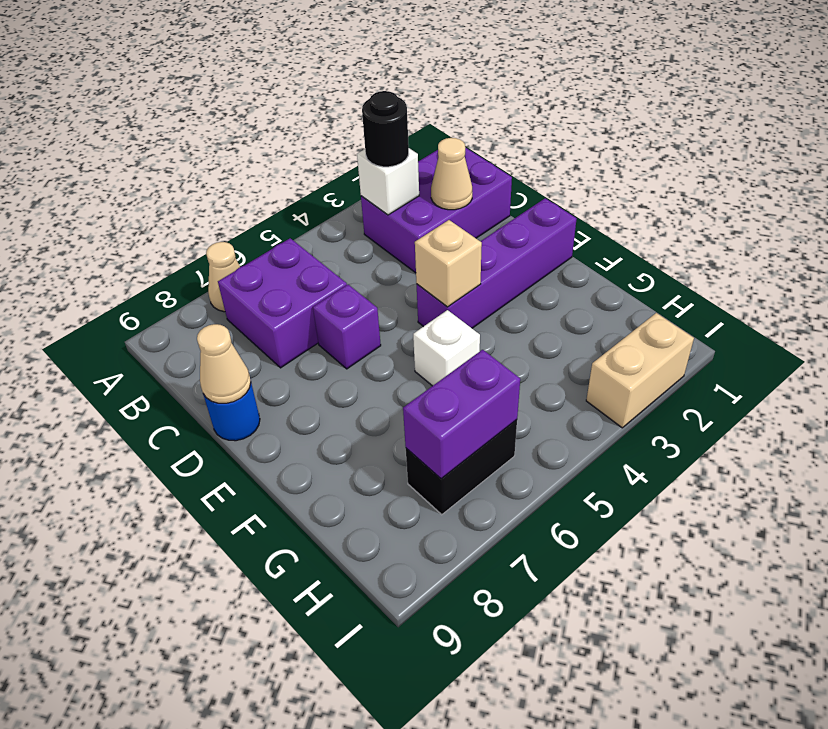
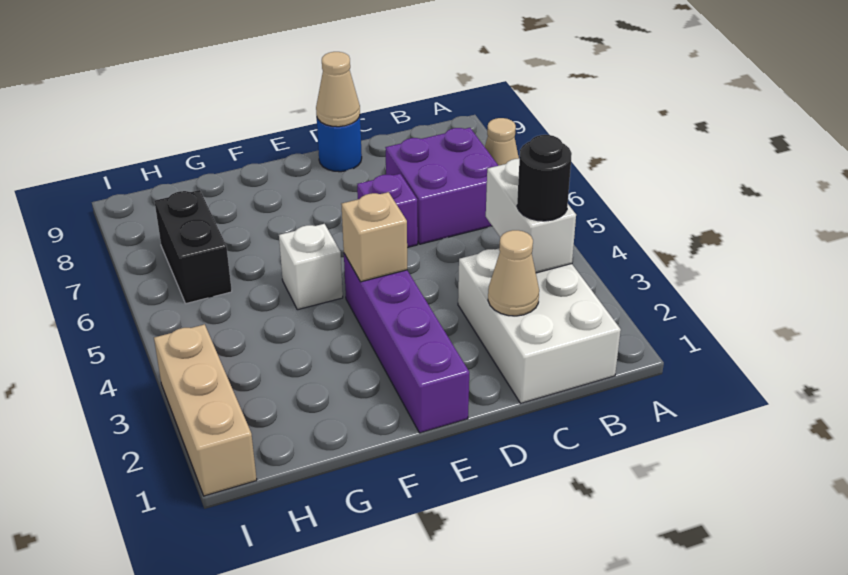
purple 2x3 brick [361,147,512,273] -> white 2x3 brick [458,249,621,403]
white 1x1 brick [357,148,419,215] -> white 1x2 brick [486,159,576,273]
purple 1x2 brick [403,350,520,479] -> none
tan 1x2 brick [586,313,694,428] -> tan 1x3 brick [154,324,257,496]

